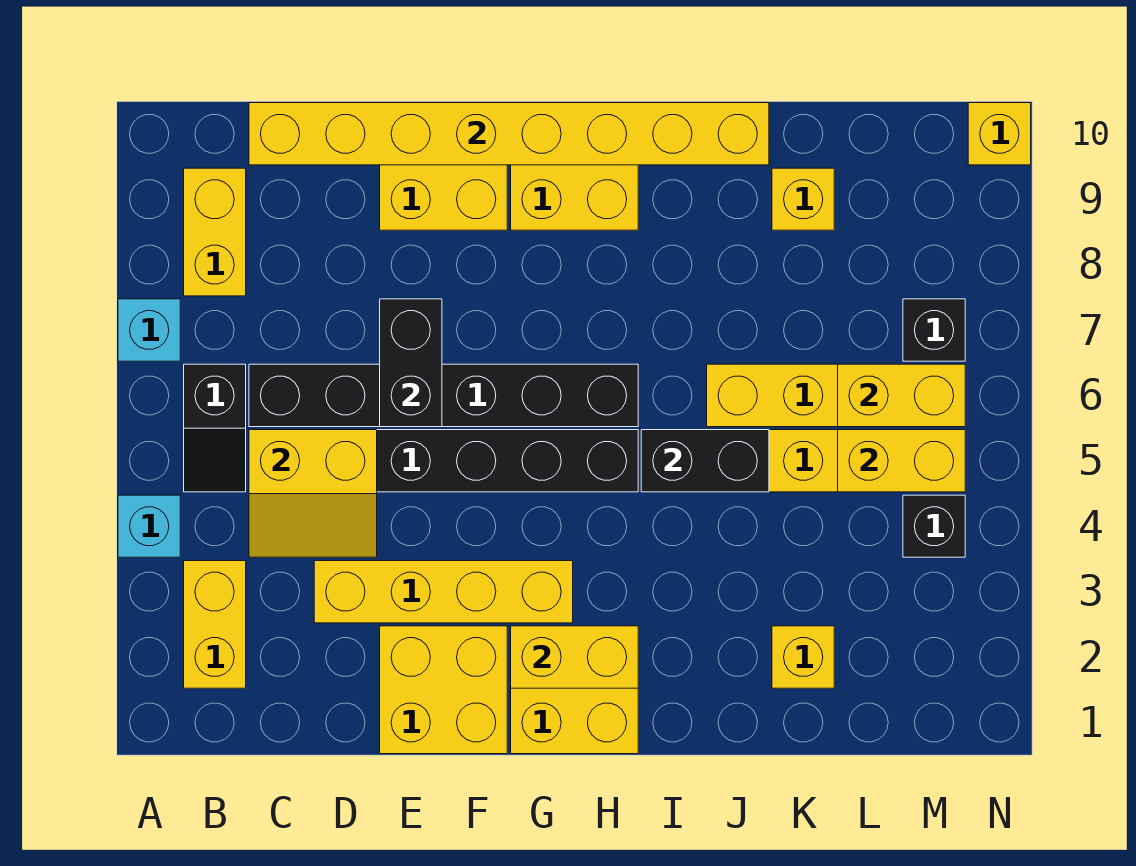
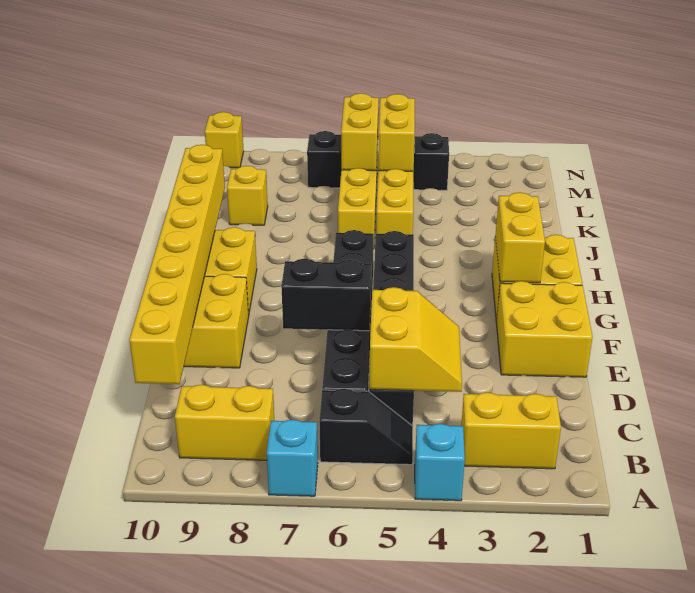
yellow 1x4 brick [314,561,573,623] -> none
black 1x2 brick [641,430,769,492] -> none
yellow 1x1 brick [772,626,834,688] -> none

